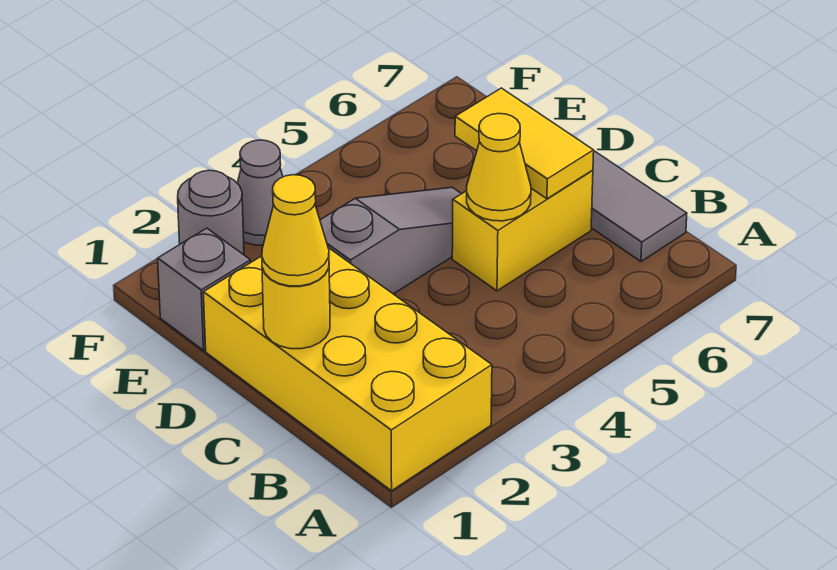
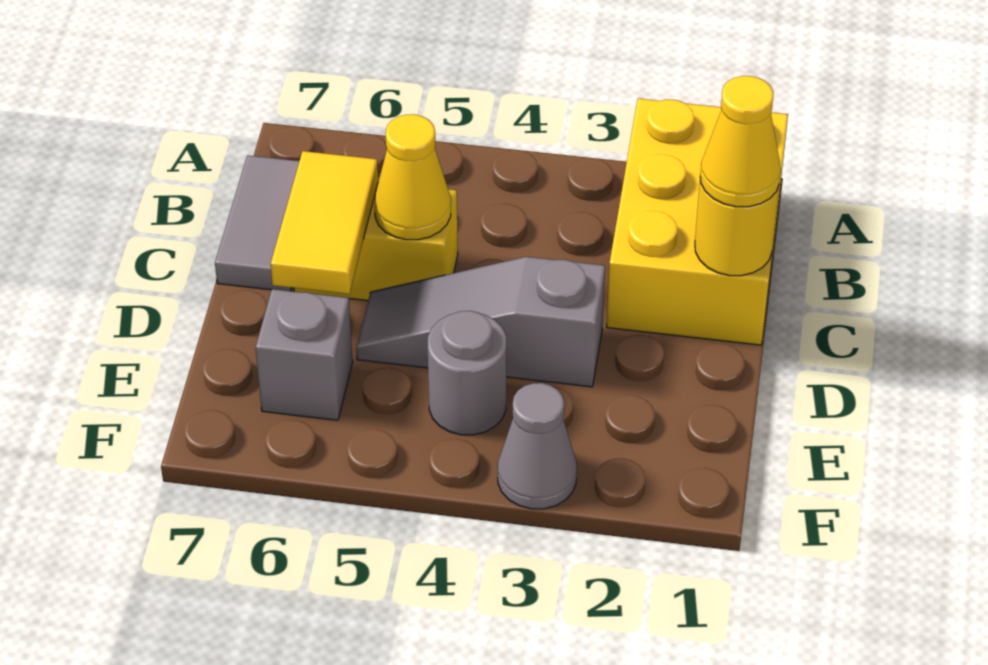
yellow 2x4 brick [203,248,492,491] -> yellow 2x3 brick [607,99,788,345]
grey 1x1 brick [158,228,251,350] -> grey 1x1 brick moved to [256,289,353,420]
grey 1x1 round brick [178,170,244,255] -> grey 1x1 round brick moved to [428,311,506,435]

